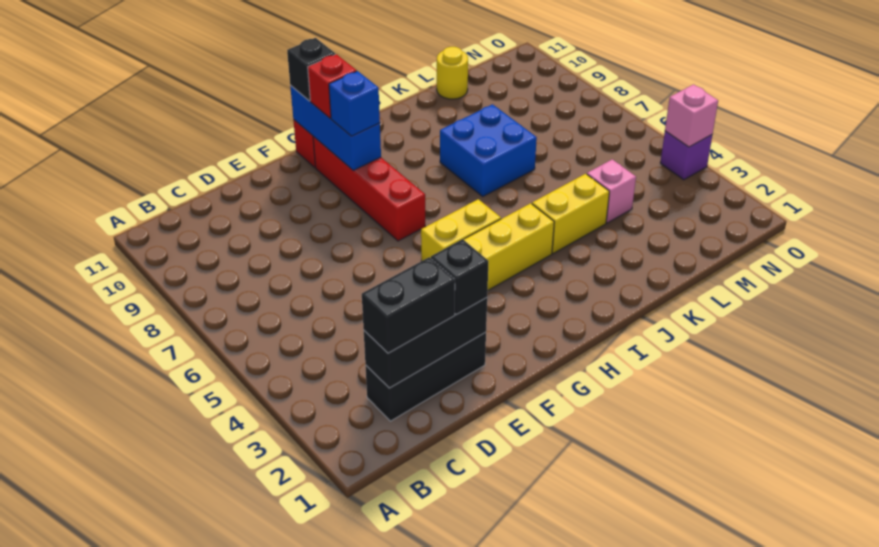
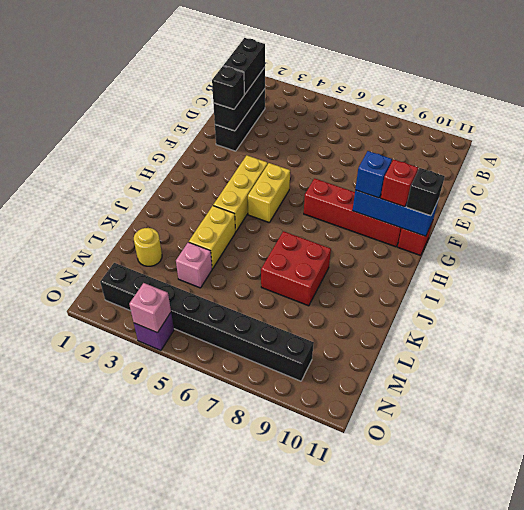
blue 2x2 brick [440,104,537,196] -> red 2x2 brick [261,231,331,306]
yellow 1x1 round brick [437,47,468,99] -> yellow 1x1 round brick moved to [134,228,162,266]
none -> black 1x8 brick [100,263,314,381]

